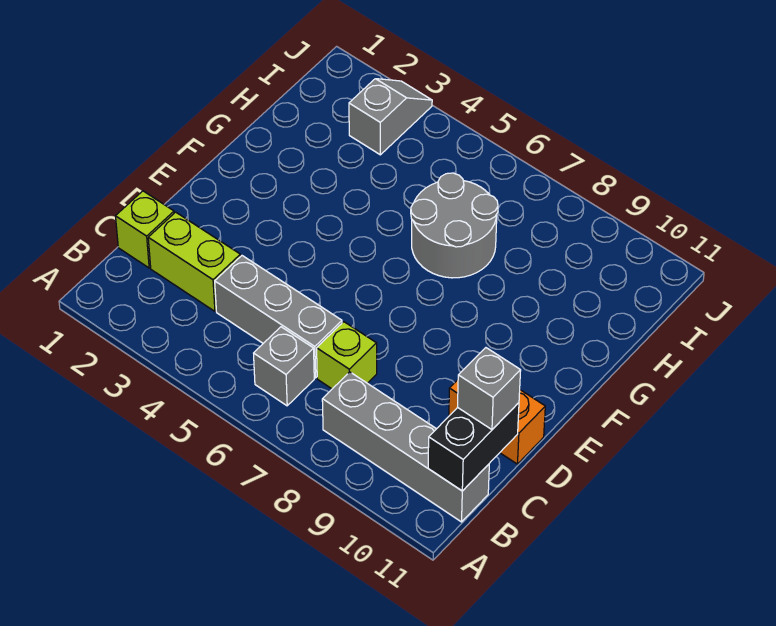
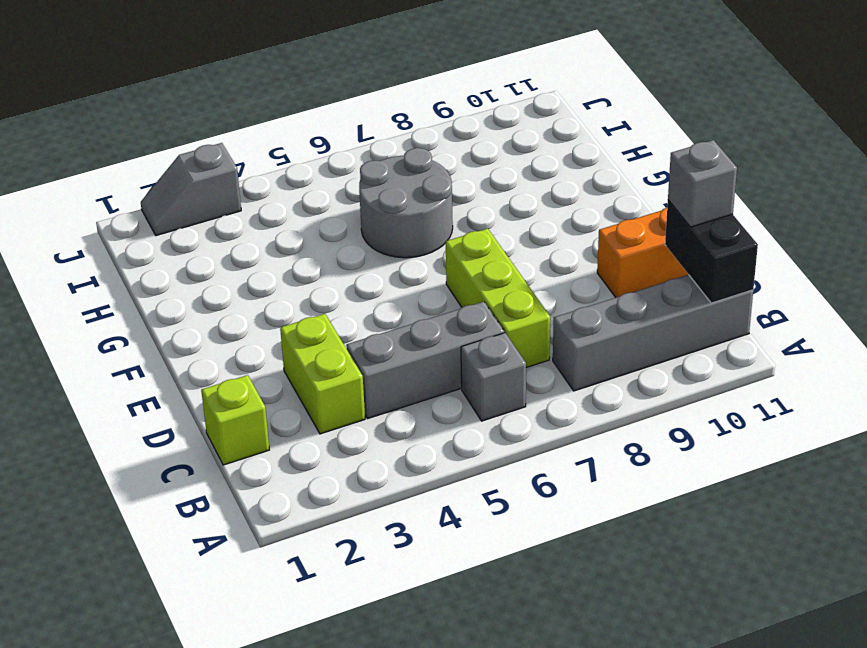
lime 1x2 brick [148,212,240,311] -> lime 1x2 brick turned to [280,314,365,434]
lime 1x1 brick [317,322,377,389] -> lime 1x3 brick [446,229,550,368]
grey 1x2 slope [349,79,432,155] -> grey 1x2 slope turned to [141,143,241,236]

